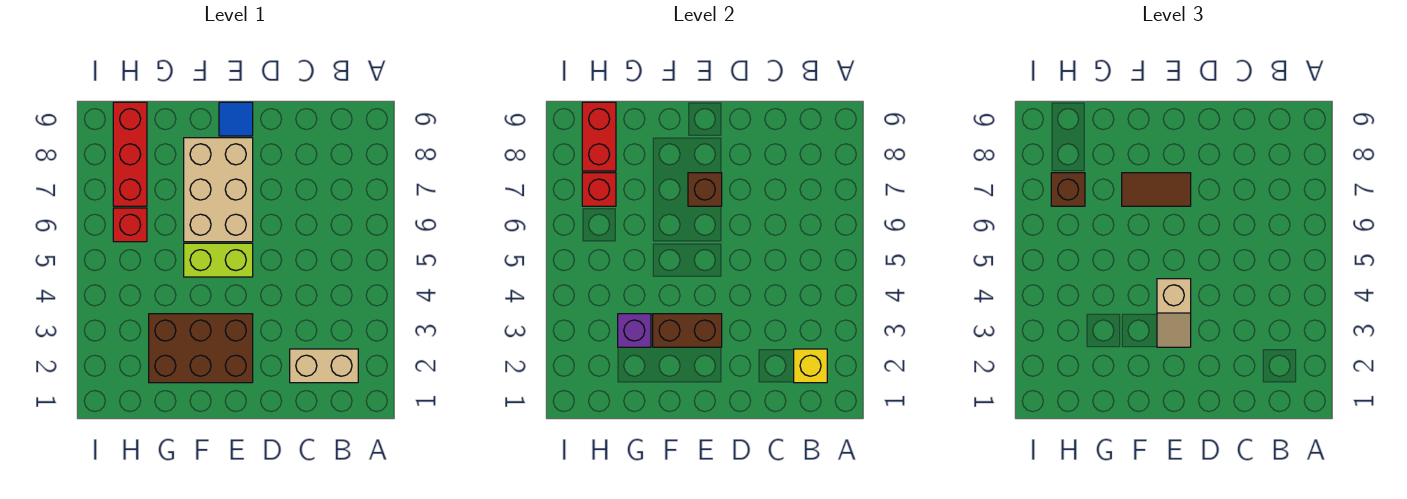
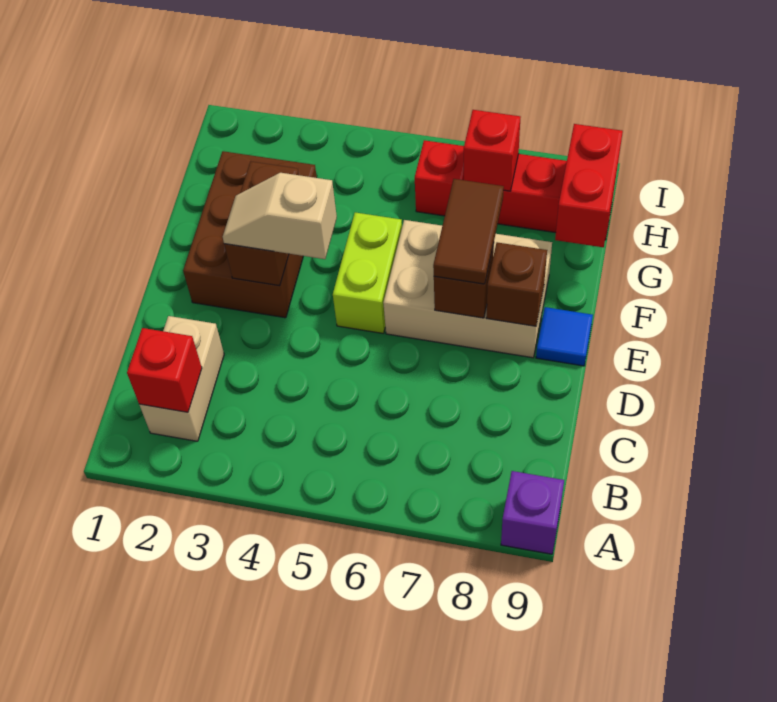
yellow 1x1 brick [794,349,827,383] -> red 1x1 brick [127,328,202,412]
purple 1x1 brick [618,314,651,347] -> purple 1x1 brick moved to [501,471,564,554]
brown 1x1 brick [1051,173,1085,206] -> brown 1x1 brick moved to [486,242,547,326]
red 1x2 brick [582,102,616,171] -> red 1x2 brick turned to [555,124,623,247]

